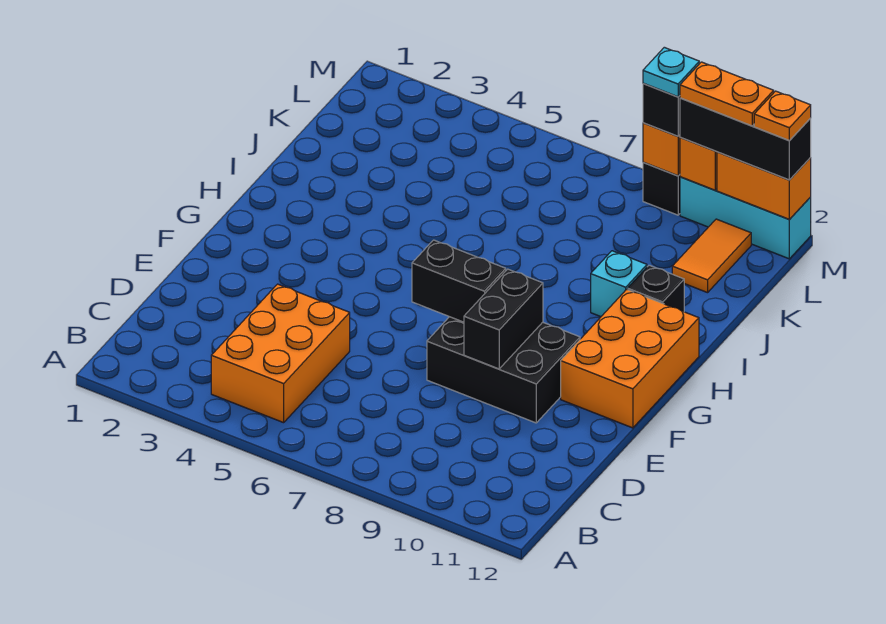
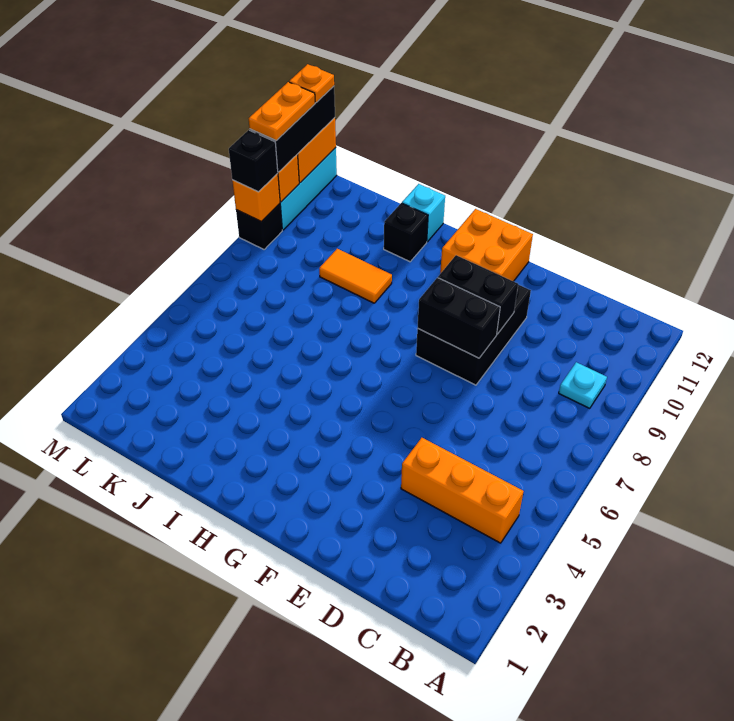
orange 2x3 brick [211,284,350,423] -> orange 1x3 brick [401,438,523,543]
black 1x2 brick [412,240,506,322] -> black 1x2 brick turned to [417,278,500,358]
orange 2x3 brick [561,289,699,428] -> orange 2x2 brick [440,209,533,281]
cyan 1x1 brick [591,251,647,317] -> cyan 1x1 brick moved to [402,184,445,242]
orange 1x2 tile [672,219,751,293] -> orange 1x2 tile moved to [319,249,392,303]
cyan 1x1 plate [643,47,699,97] -> cyan 1x1 plate moved to [559,362,607,408]

